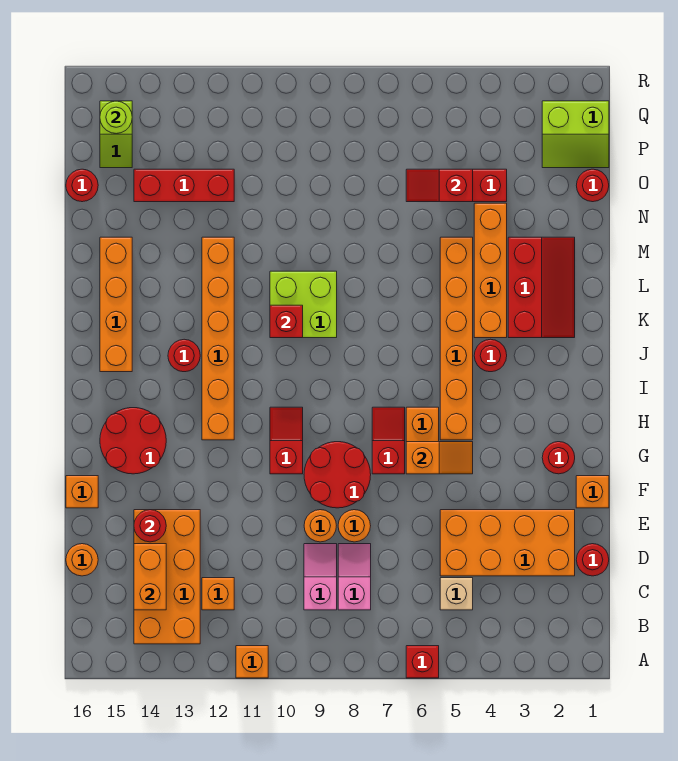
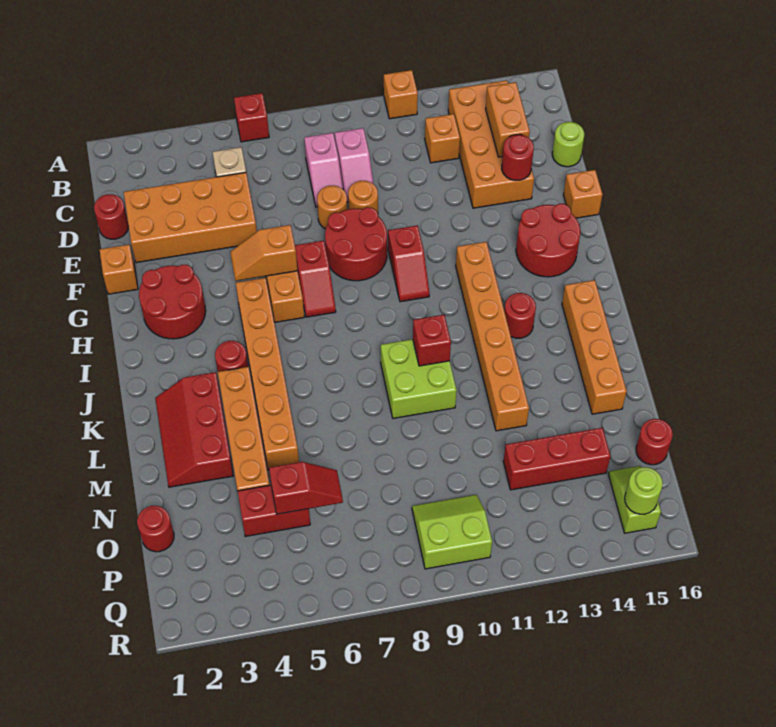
orange 1x1 round brick [66,544,98,576] -> lime 1x1 round brick [552,122,584,167]
red 1x1 round brick [542,442,575,474] -> red 2x2 round brick [139,265,206,339]
lime 2x2 slope [542,101,609,168] -> lime 2x2 slope moved to [412,495,492,569]

